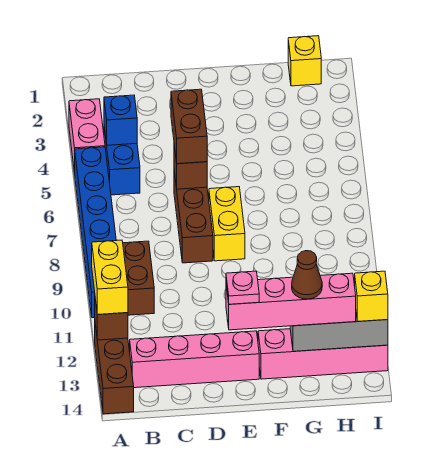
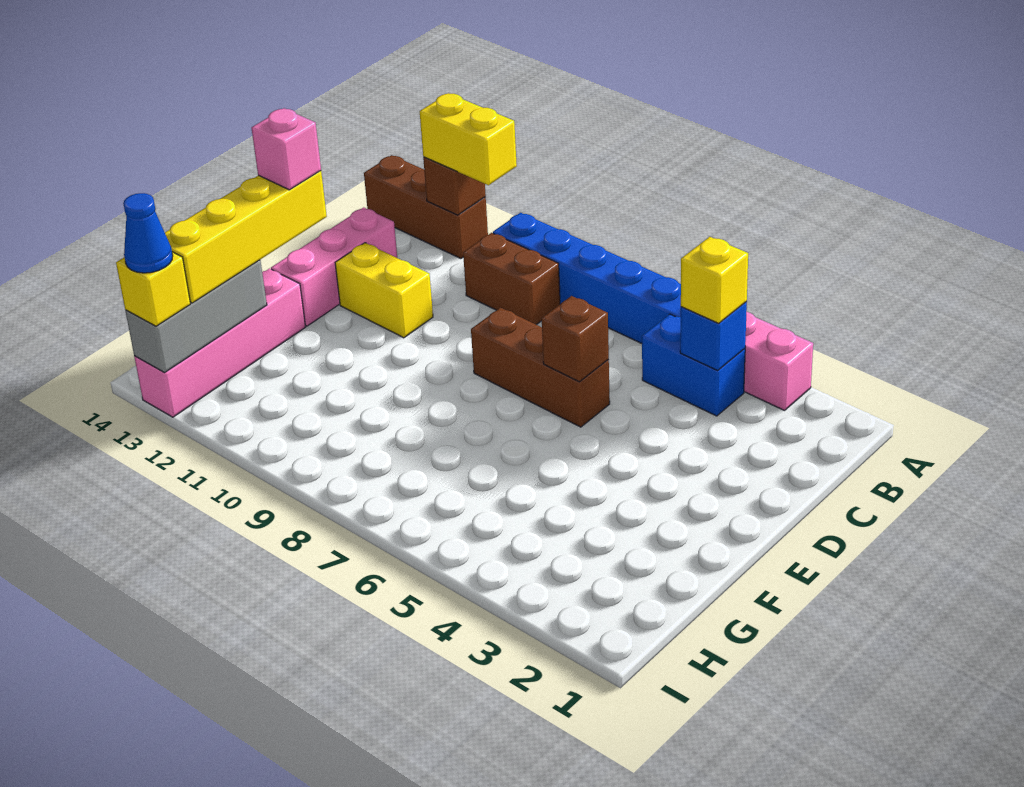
pink 1x4 brick [130,331,259,388] -> pink 1x3 brick [271,207,397,326]
brown 1x2 brick [171,89,207,164] -> none
yellow 1x2 brick [209,187,245,261] -> yellow 1x2 brick moved to [335,243,433,338]
pink 1x4 brick [226,273,356,330] -> yellow 1x4 brick [165,171,327,303]
pink 1x1 plate [226,271,259,304] -> pink 1x1 brick [252,109,321,190]
brown 1x1 cone [292,251,322,299] -> none
yellow 1x1 brick [288,36,321,86] -> yellow 1x1 brick moved to [681,237,748,323]
none -> blue 1x1 cone [123,193,173,273]

